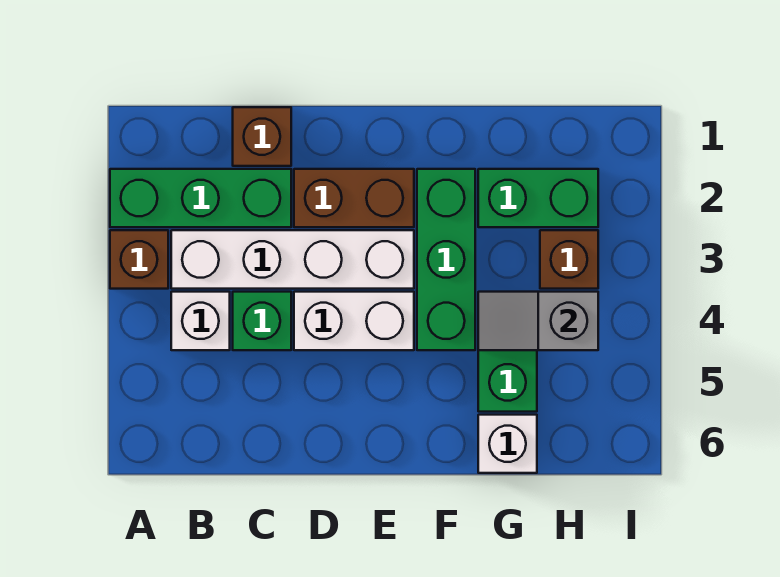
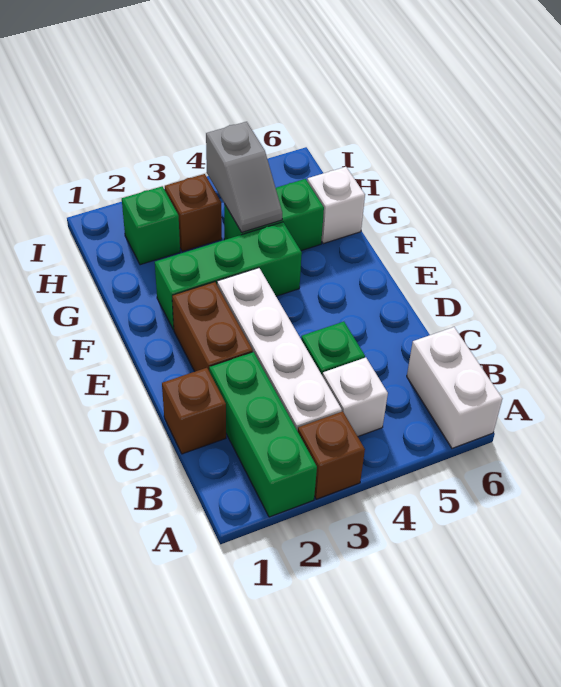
white 1x2 brick [294,292,414,350] -> white 1x2 brick moved to [407,327,502,448]
green 1x2 brick [478,169,598,227] -> green 1x1 brick [122,186,180,265]

